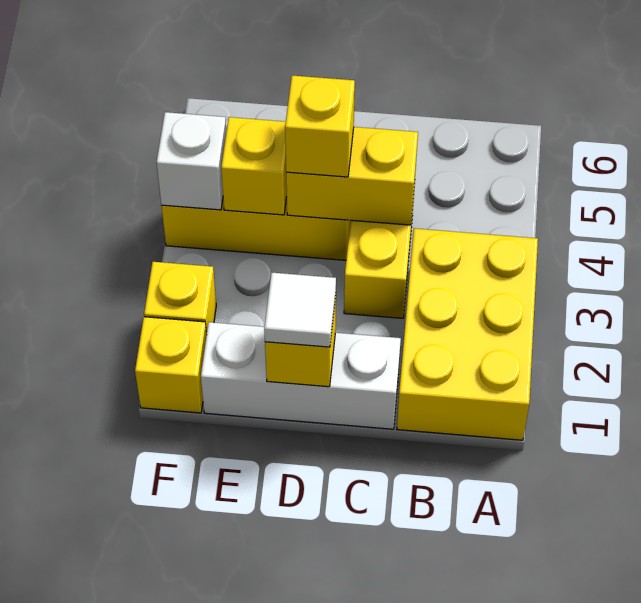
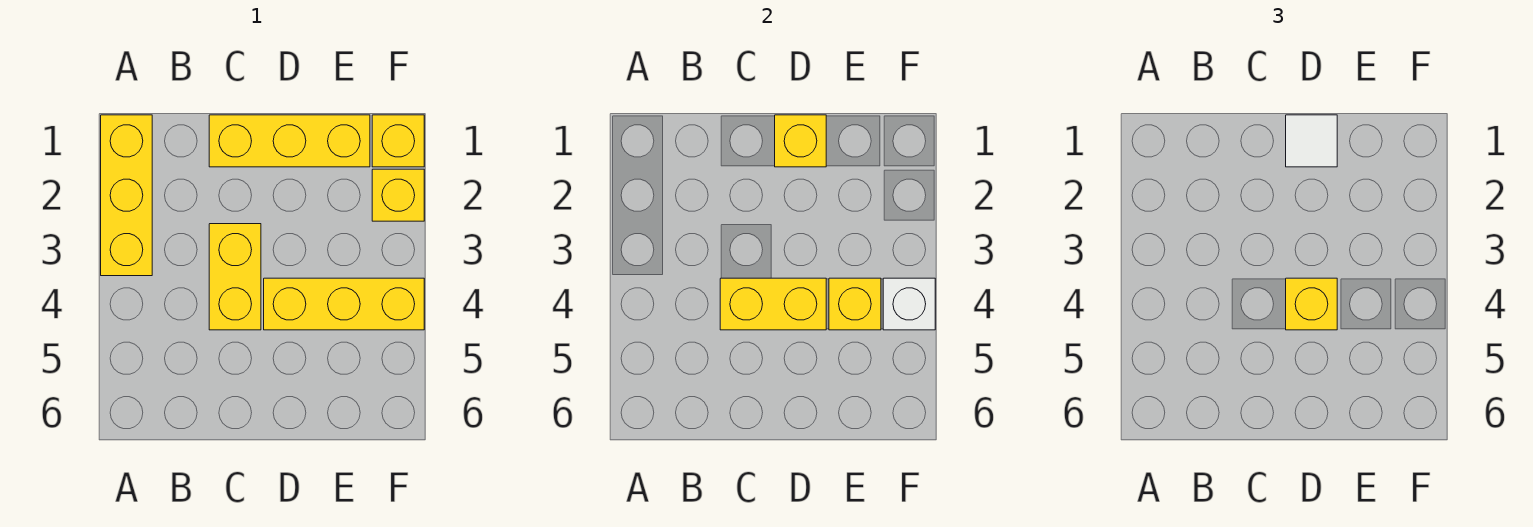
yellow 2x3 brick [397,228,538,440] -> yellow 1x3 brick [101,115,152,276]
white 1x3 brick [201,322,401,429] -> yellow 1x3 brick [209,115,370,167]

